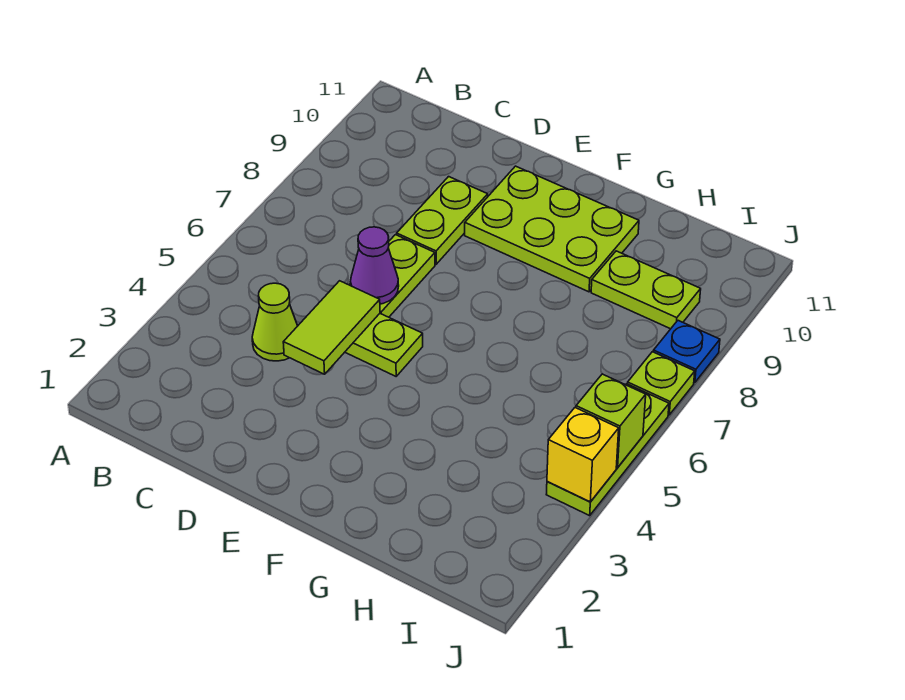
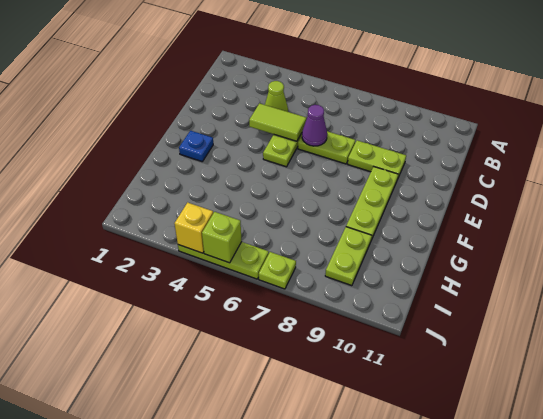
lime 2x3 plate [465,166,639,292] -> lime 1x3 plate [346,167,398,240]
blue 1x1 plate [653,321,720,383] -> blue 1x1 plate moved to [179,131,213,161]

